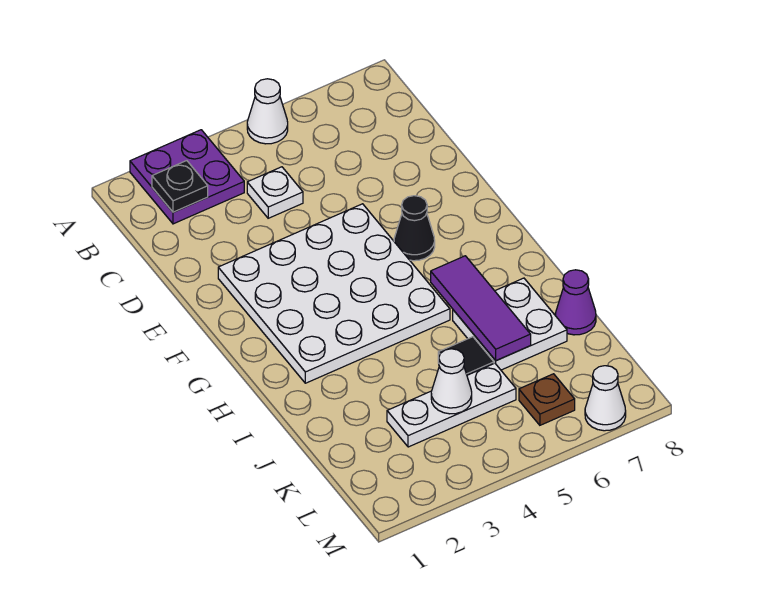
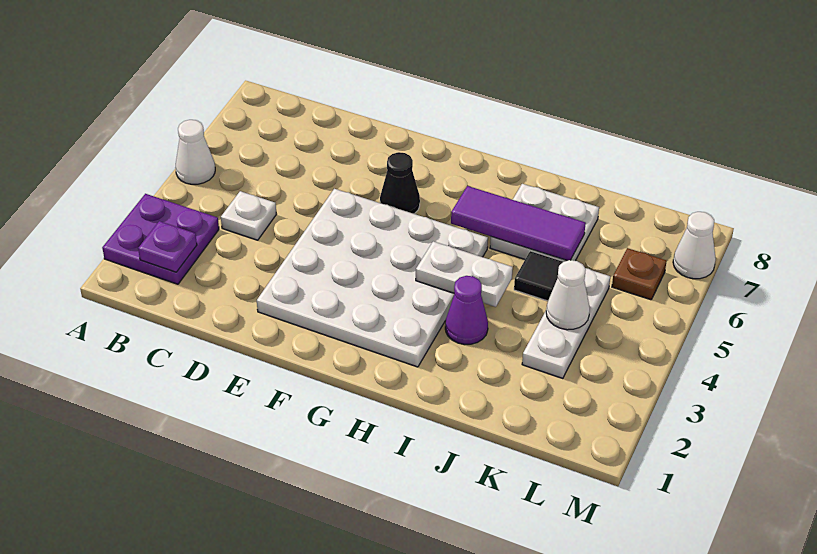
black 1x1 plate [152,161,208,212] -> purple 1x1 plate [138,221,197,272]
none -> white 1x2 plate [416,241,513,307]
purple 1x1 cone [555,270,596,335] -> purple 1x1 cone moved to [445,276,488,344]

